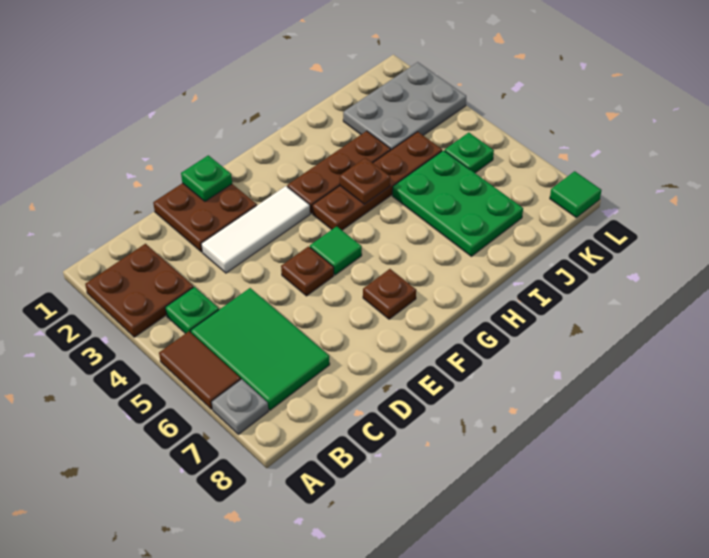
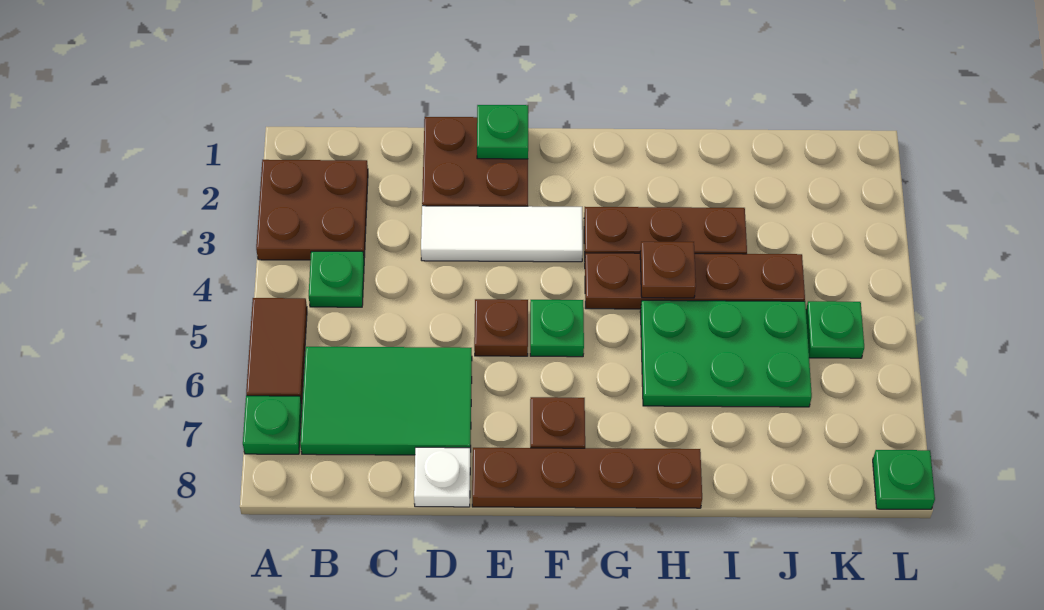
grey 1x1 plate [211,379,268,434] -> green 1x1 plate [243,396,302,454]
green 2x3 tile [191,288,330,410] -> green 2x3 tile turned to [300,347,472,455]
none -> white 1x1 plate [414,447,470,507]
none -> brown 1x4 plate [472,448,702,508]
green 1x1 tile [310,226,362,275] -> green 1x1 plate [530,300,584,357]
green 2x3 plate [392,151,523,256] -> green 2x3 plate turned to [640,300,812,407]
grey 2x3 plate [343,62,466,150] -> none
green 1x1 tile [550,171,601,218] -> green 1x1 plate [873,450,935,509]

